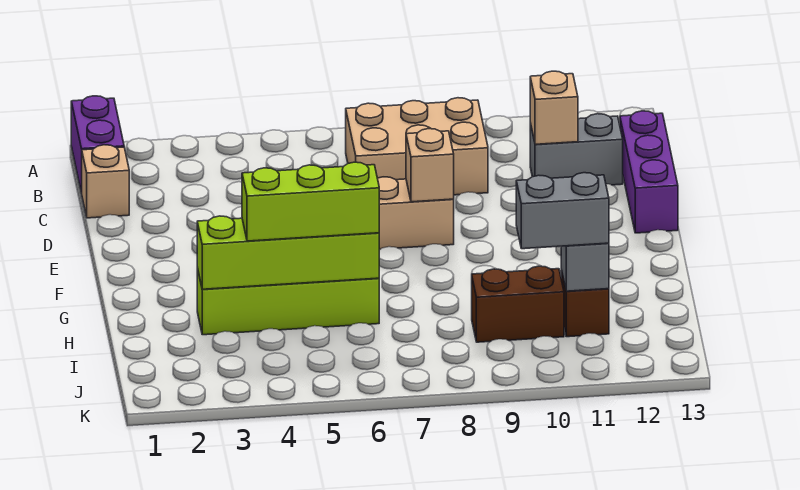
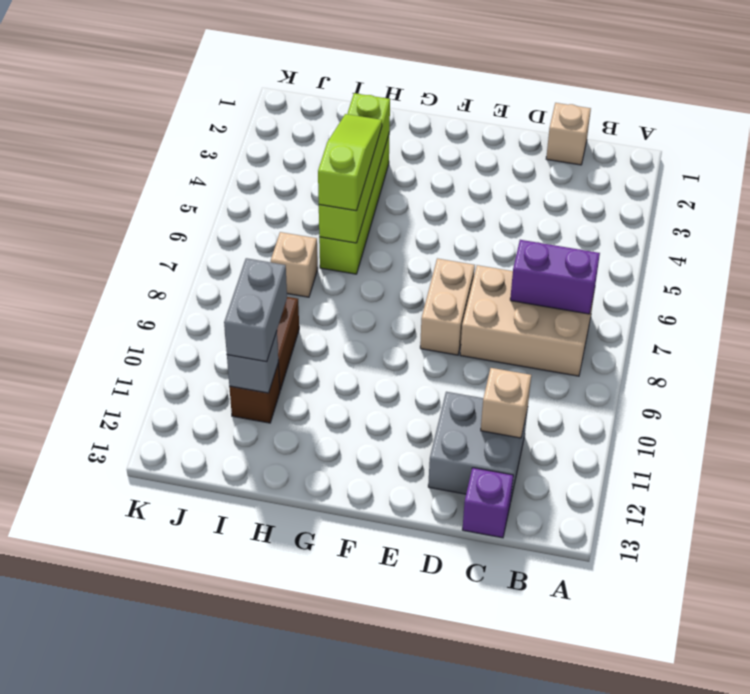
purple 1x2 brick [71,96,124,193] -> purple 1x2 brick moved to [510,240,600,314]
tan 2x3 brick [346,98,488,195] -> tan 2x3 brick turned to [460,265,595,376]
grey 1x2 brick [530,114,623,185] -> grey 2x2 brick [428,392,528,498]
purple 1x3 brick [620,111,678,233] -> purple 1x1 brick [462,468,513,538]
tan 1x1 brick [406,129,454,202] -> tan 1x1 brick moved to [271,232,318,297]
lime 1x3 brick [242,162,379,241] -> lime 1x3 slope [318,114,382,211]

